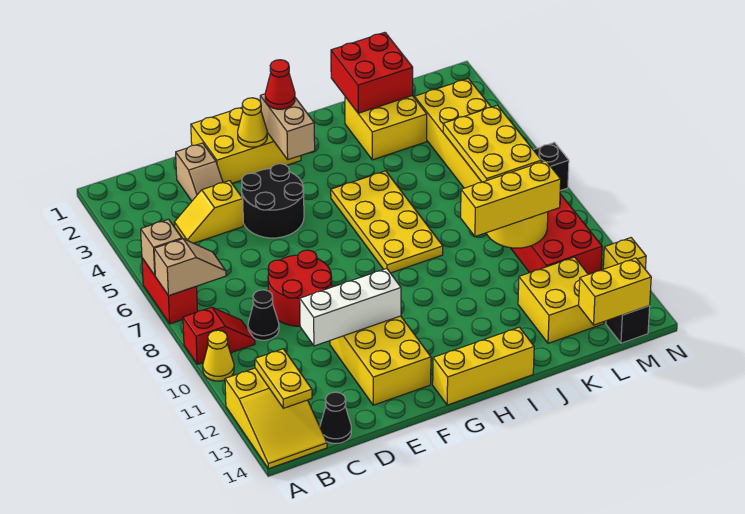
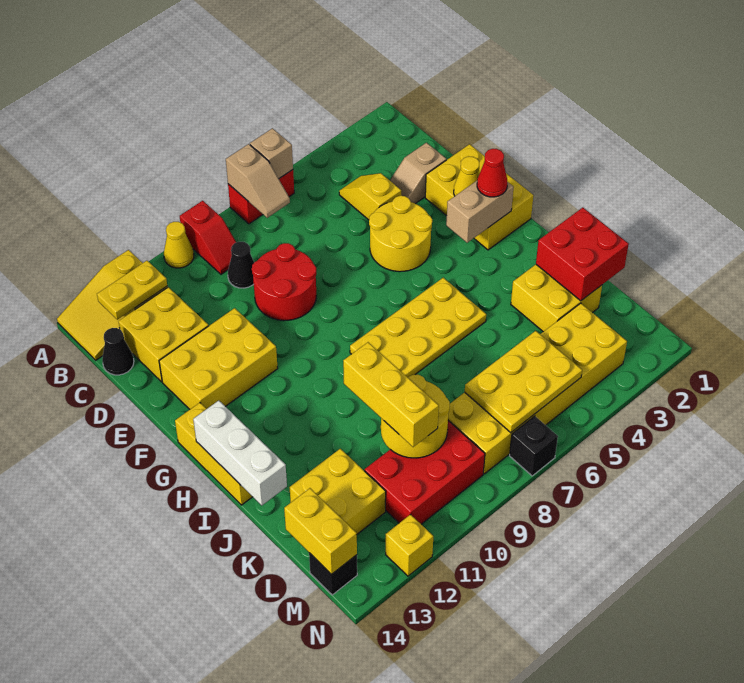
none -> yellow 2x2 brick [118,287,209,382]
white 1x3 brick [300,269,401,346] -> white 1x3 brick moved to [193,401,287,505]
black 2x2 round brick [241,164,304,238] -> yellow 2x2 round brick [369,196,432,272]

